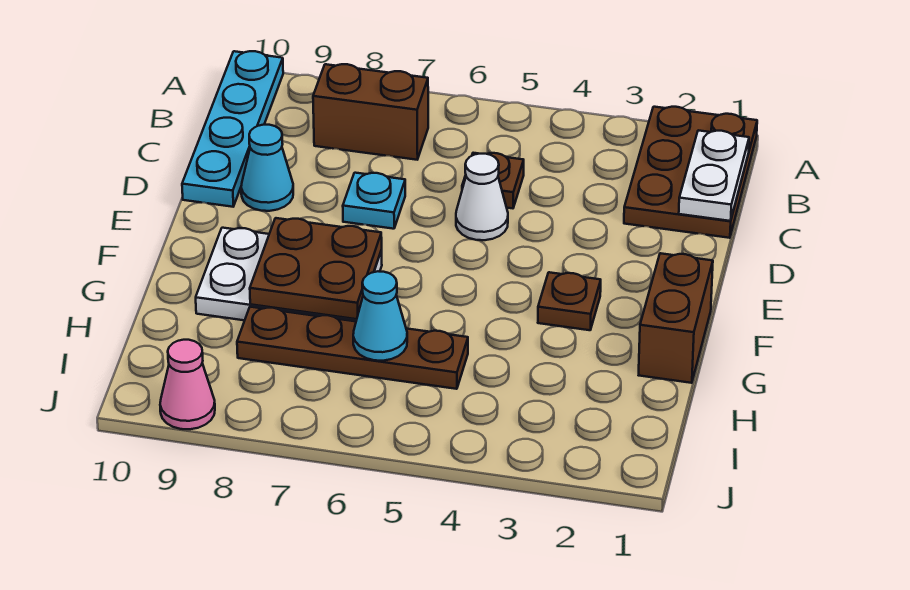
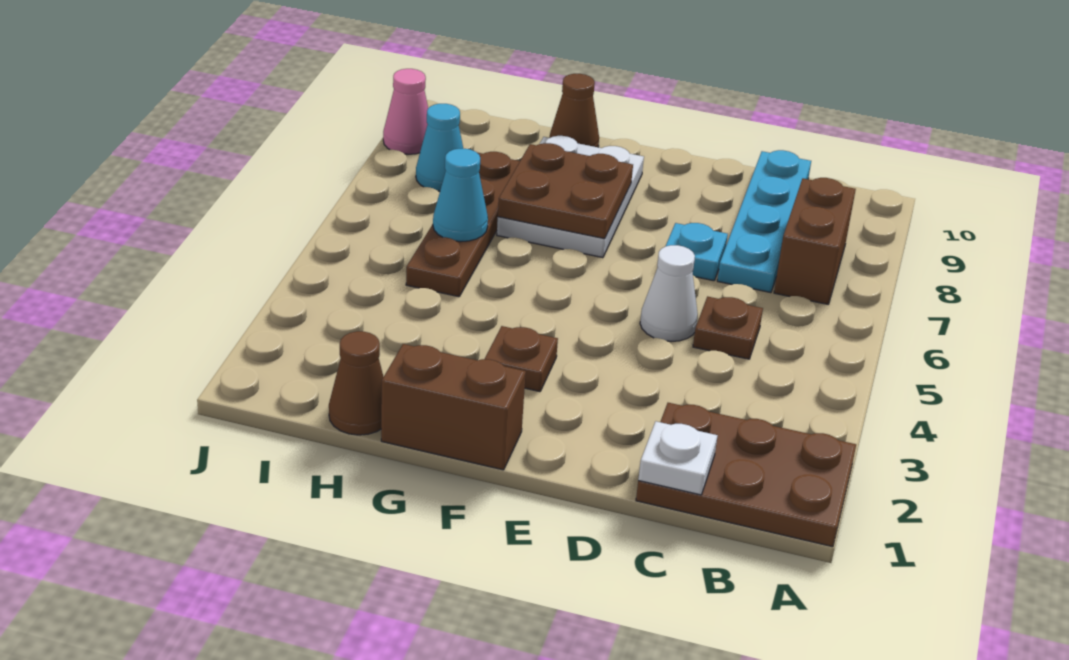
cyan 1x4 plate [182,51,283,207] -> cyan 1x4 plate turned to [717,150,811,293]
white 1x2 plate [679,130,749,221] -> white 1x1 plate [638,421,718,495]
cyan 1x1 cone [241,125,293,211] -> cyan 1x1 cone moved to [416,104,463,191]
none -> brown 1x1 cone [549,74,599,147]
none -> brown 1x1 cone [329,331,383,435]

